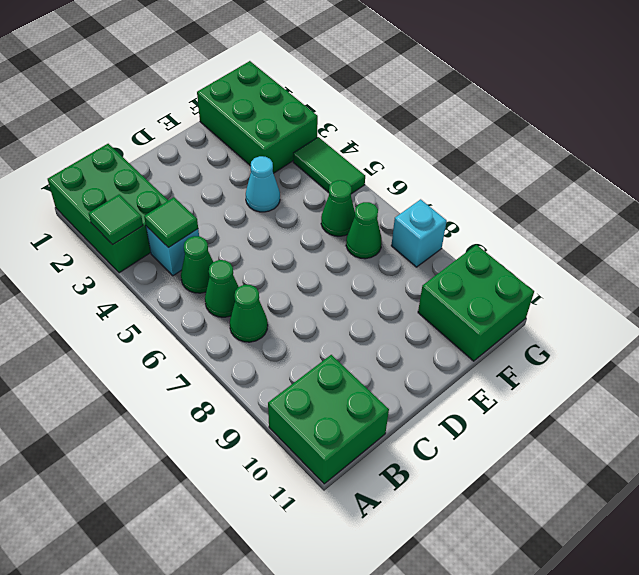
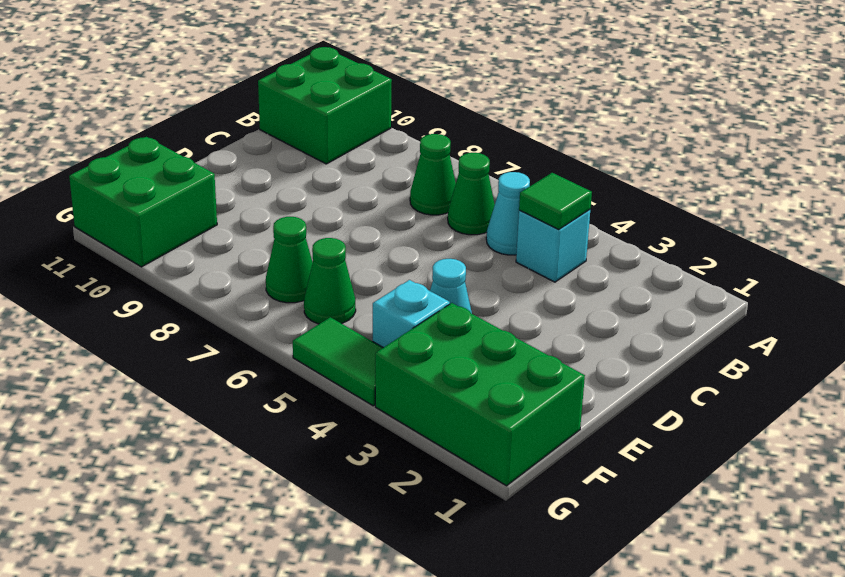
green 2x3 brick [48,144,168,273] -> none
green 1x1 tile [89,194,143,245] -> none
green 1x1 cone [181,236,213,293] -> cyan 1x1 cone [486,172,530,255]
cyan 1x1 brick [391,199,447,267] -> cyan 1x1 brick moved to [373,280,450,348]

